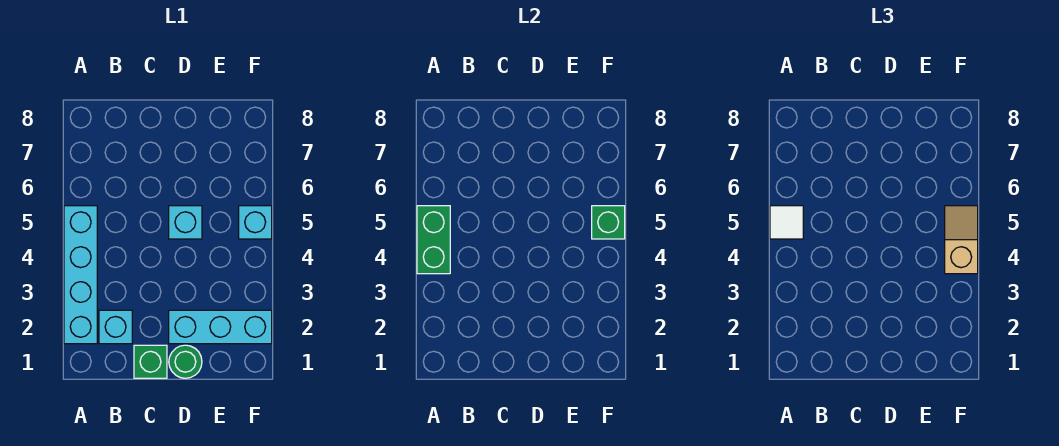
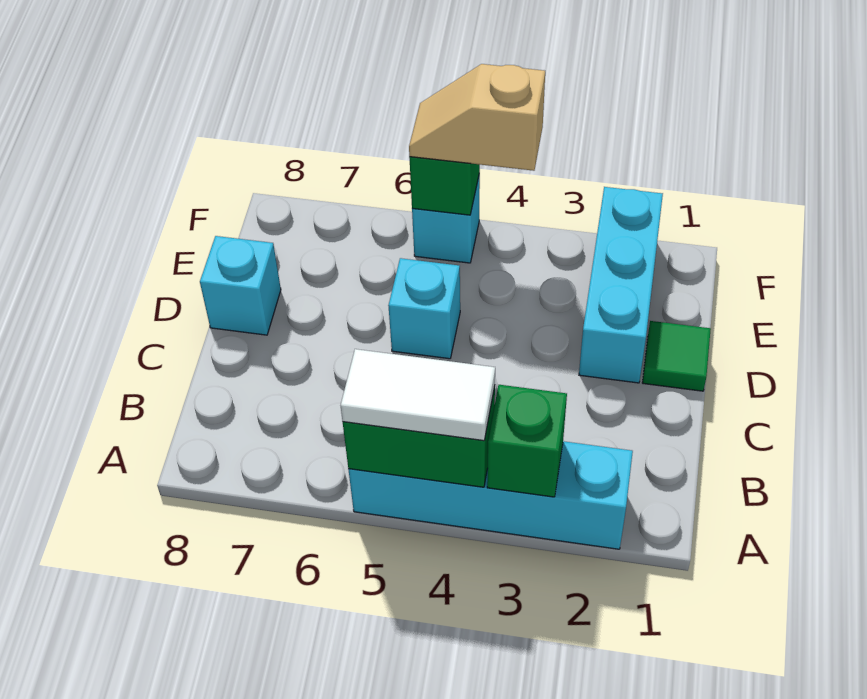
white 1x1 tile [770,206,803,239] -> white 1x2 tile [341,349,495,441]
cyan 1x1 brick [99,310,132,344] -> cyan 1x1 brick moved to [200,236,281,335]
green 1x1 brick [134,345,167,378] -> green 1x1 brick moved to [487,385,567,497]
green 1x1 round brick [169,345,202,378] -> green 1x1 tile [642,321,711,391]

